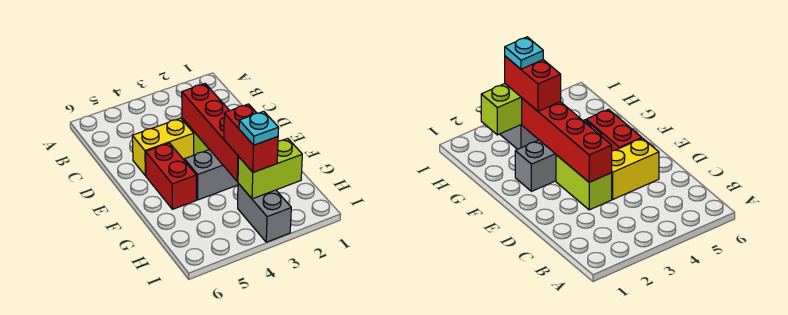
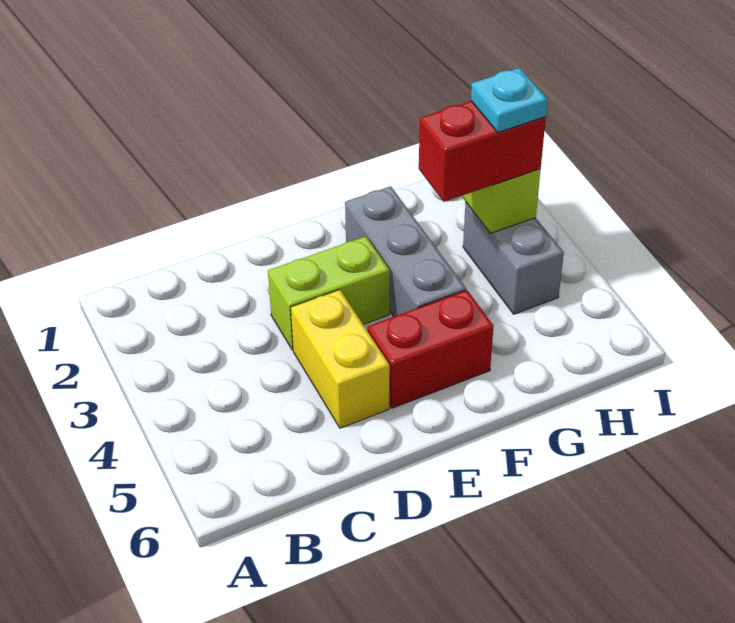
red 1x4 brick [182,84,239,182] -> none
grey 1x2 brick [238,183,291,242] -> grey 1x2 brick turned to [463,202,564,314]

